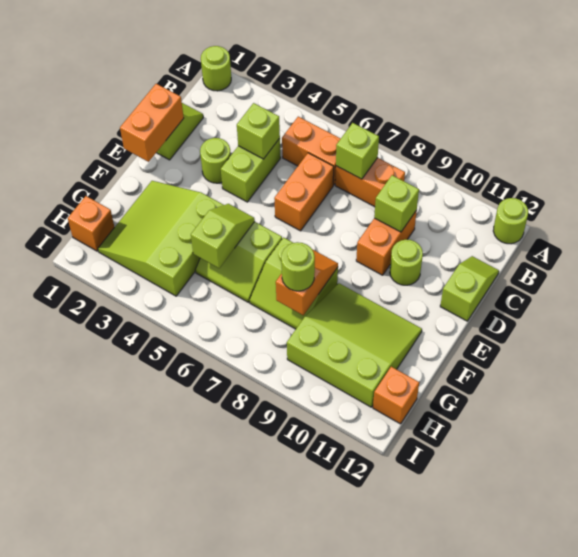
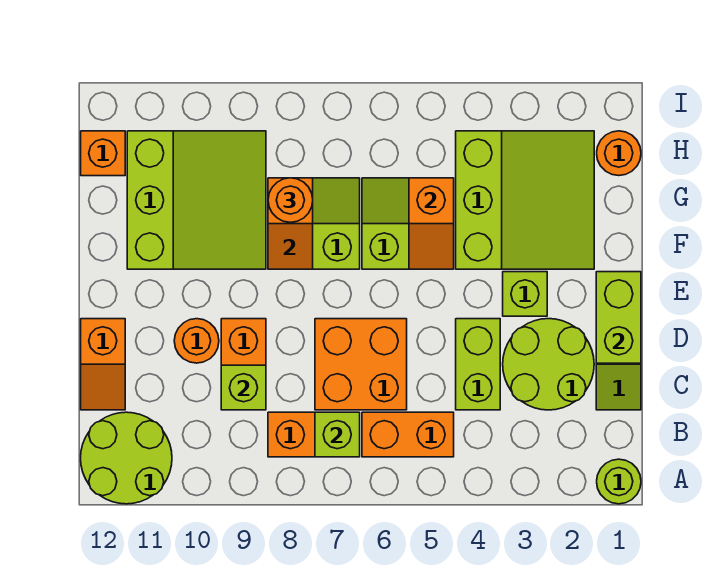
lime 1x1 round brick [493,198,528,244] -> lime 2x2 round brick [81,412,172,504]
lime 1x1 brick [237,103,280,159] -> lime 1x1 brick moved to [503,272,547,316]
orange 1x2 brick [274,153,334,231] -> orange 2x2 brick [315,319,407,410]
lime 1x2 slope [440,256,499,321] -> orange 1x2 slope [81,319,125,410]
orange 1x2 brick [120,84,184,162] -> lime 1x2 brick [596,272,641,363]
lime 1x1 round brick [200,138,231,183] -> lime 2x2 round brick [503,319,594,410]
lime 1x1 round brick [390,240,423,285] -> orange 1x1 round brick [174,319,219,363]
lime 1x2 slope [191,204,255,268] -> orange 1x2 slope [409,178,454,269]
lime 3x3 slope [287,283,422,407] -> lime 3x3 slope turned to [127,131,266,269]
lime 1x1 round brick [281,242,315,291] -> orange 1x1 round brick [268,178,313,222]
orange 1x1 brick [68,196,114,251] -> orange 1x1 round brick [597,131,641,176]

